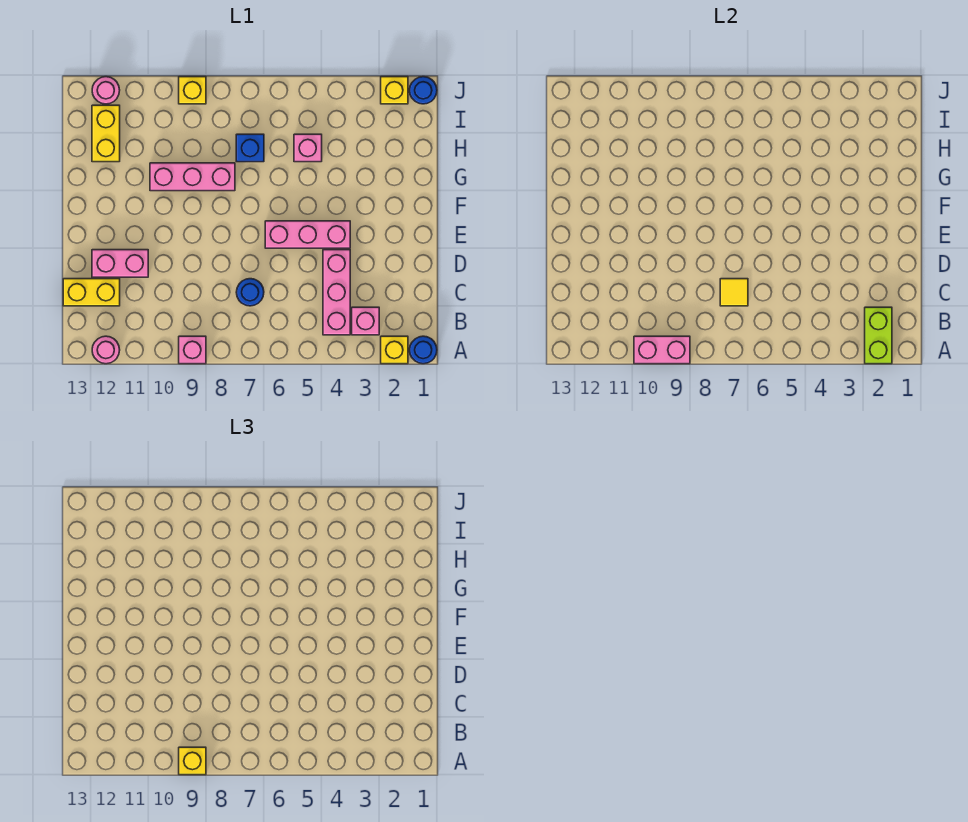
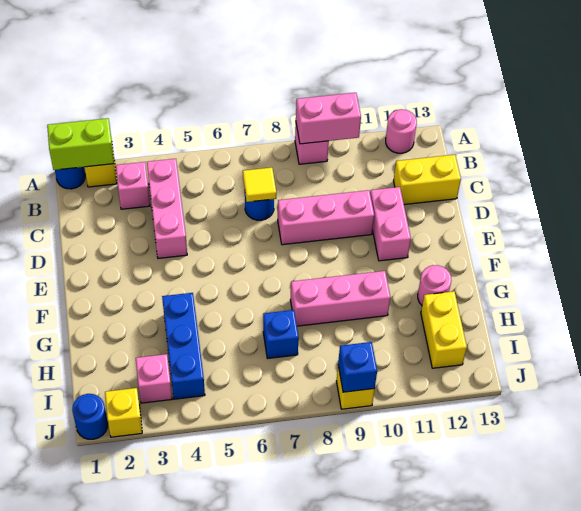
lime 1x2 brick [865,307,892,364] -> lime 1x2 brick turned to [47,118,114,170]
yellow 1x1 brick [179,747,206,775] -> none
pink 1x2 brick [92,250,148,277] -> pink 1x2 brick turned to [370,187,411,261]
pink 1x3 brick [265,221,350,248] -> pink 1x3 brick moved to [278,190,374,245]
none -> blue 1x3 brick [162,293,205,399]
pink 1x1 brick [294,134,322,162] -> pink 1x1 brick moved to [136,354,172,403]
none -> blue 1x1 brick [338,342,377,392]
pink 1x1 round brick [92,77,120,104] -> pink 1x1 round brick moved to [418,265,451,305]

